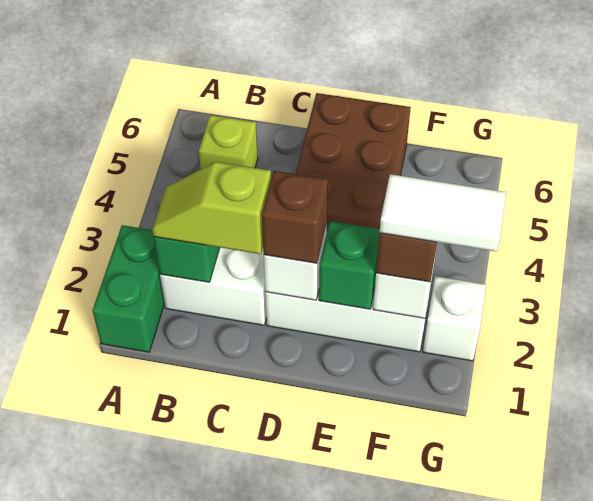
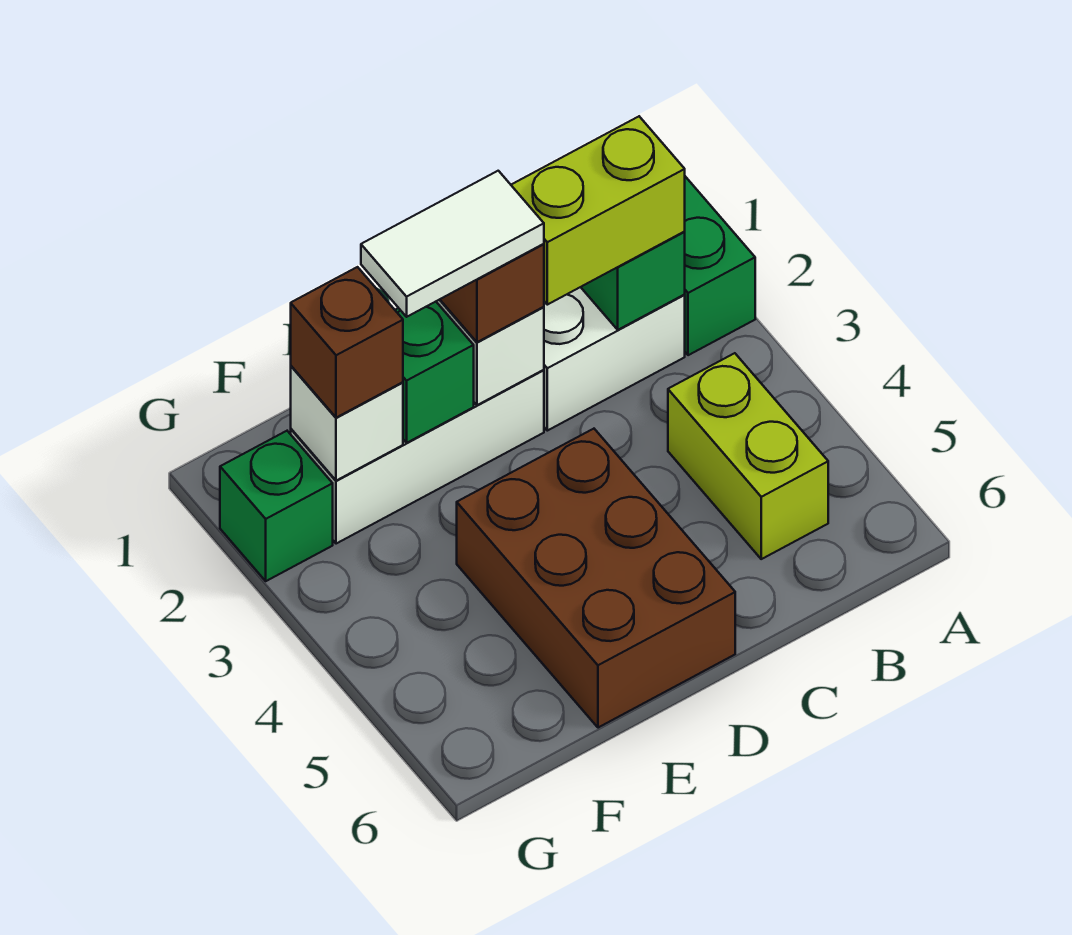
lime 1x2 slope [152,162,271,254] -> lime 1x2 brick [511,116,685,305]
lime 1x1 brick [199,115,258,169] -> lime 1x2 brick [668,353,828,559]
white 1x2 tile [380,174,506,252] -> white 1x2 tile moved to [361,171,544,317]
white 1x1 brick [423,276,486,361] -> green 1x1 brick [220,431,333,581]

